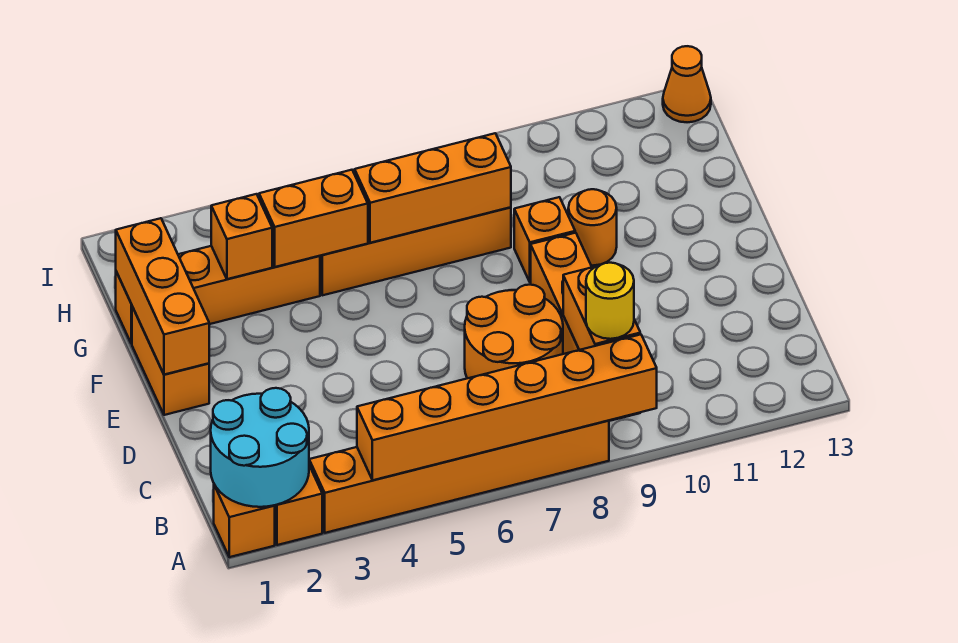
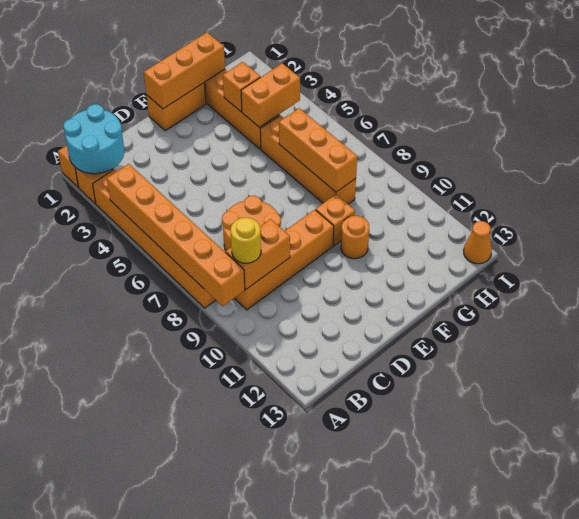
orange 1x2 brick [259,170,368,267] -> orange 1x2 brick turned to [241,63,300,127]

